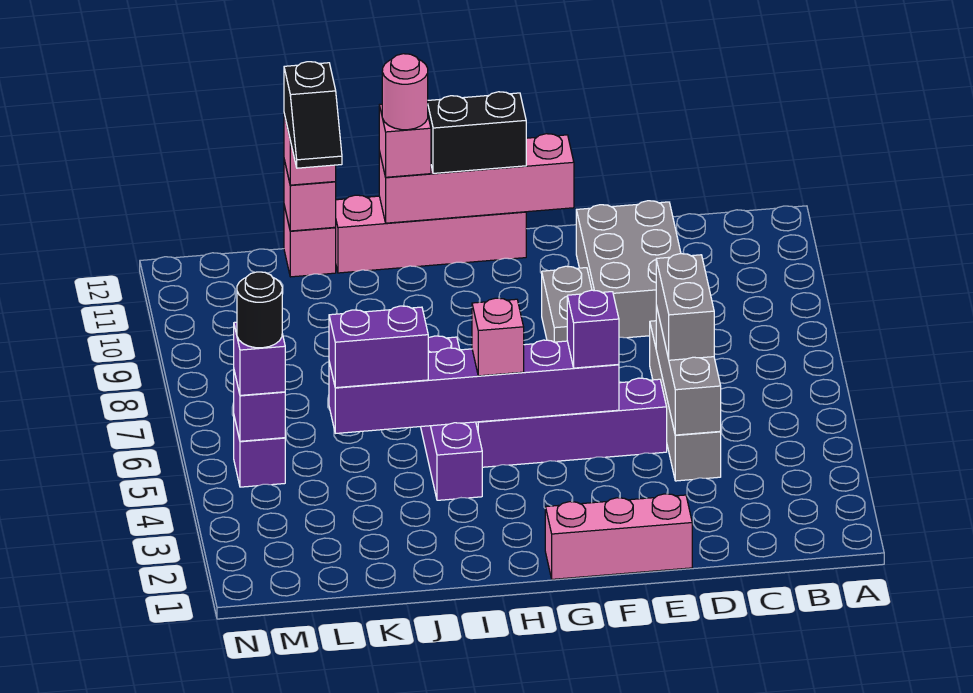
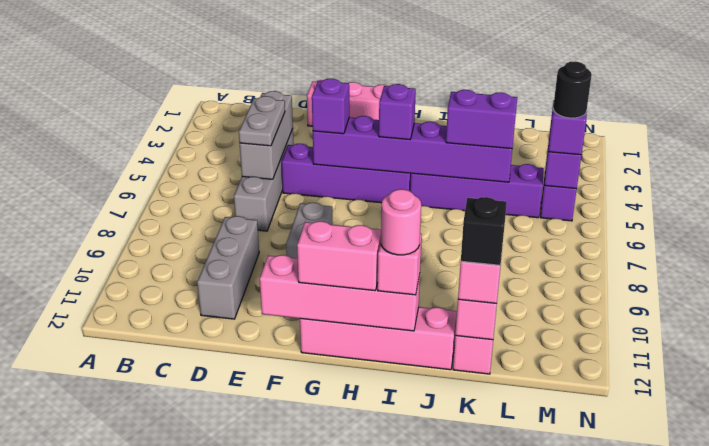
grey 1x2 brick [656,254,714,360] -> grey 1x2 plate [239,96,285,146]
grey 2x3 brick [576,201,681,338] -> grey 1x3 brick [197,216,259,319]
black 1x2 brick [428,92,526,173] -> pink 1x2 brick [297,221,381,291]
pink 1x1 brick [472,298,524,376] -> purple 1x1 brick [379,84,416,140]
purple 1x4 brick [421,336,482,500] -> purple 1x4 brick turned to [410,164,544,218]

